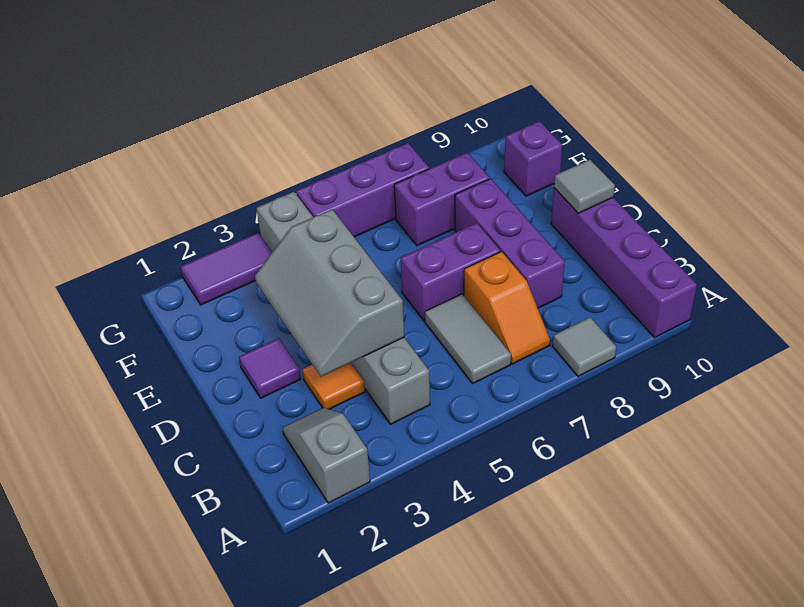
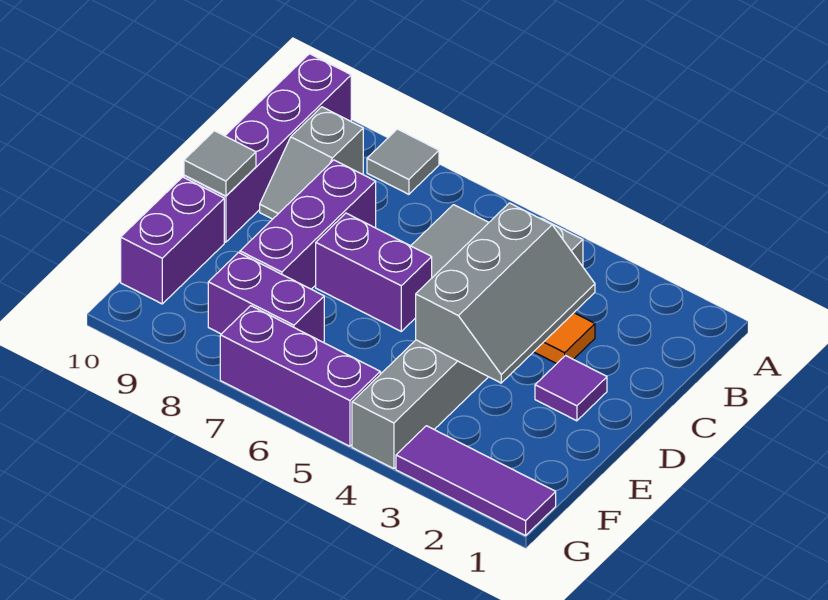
grey 1x2 slope [283,408,370,503] -> grey 1x2 slope moved to [260,107,363,219]
orange 1x2 slope [464,252,550,364] -> none
purple 1x1 brick [504,121,562,196] -> purple 1x2 brick [121,177,224,304]
purple 1x2 tile [181,233,272,305] -> purple 1x3 tile [396,426,556,536]

